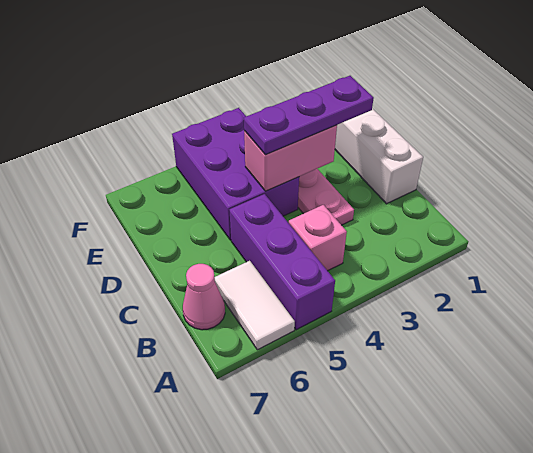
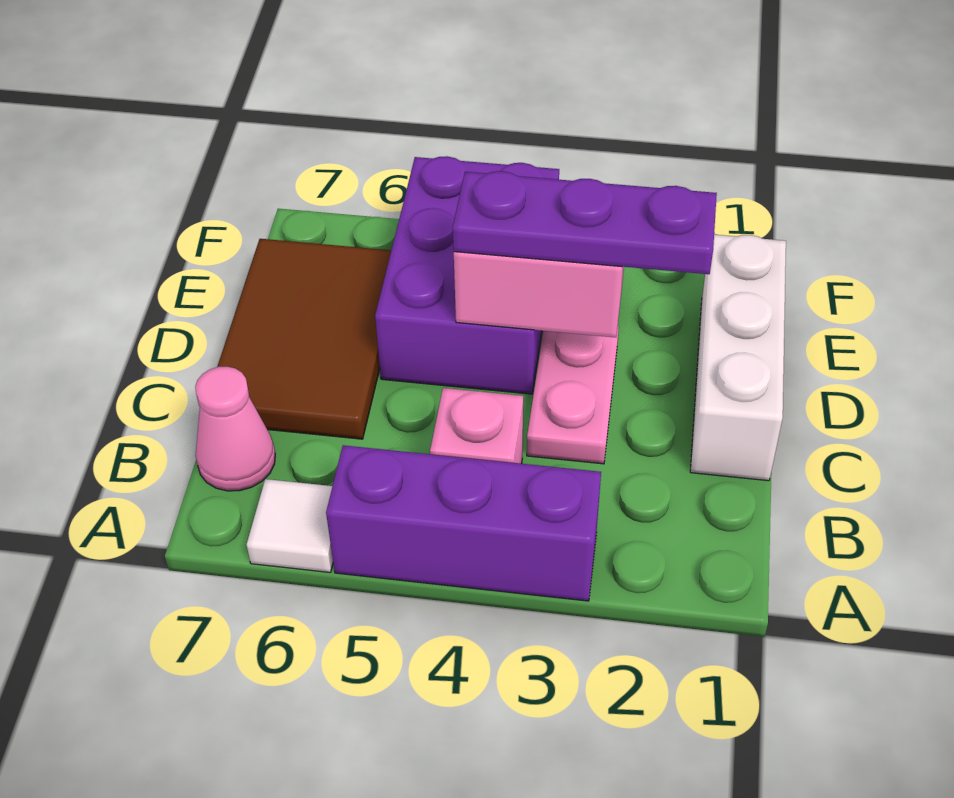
purple 1x3 brick [230,194,335,330] -> purple 1x3 brick turned to [326,445,601,601]
white 1x2 tile [215,261,295,350] -> white 1x1 tile [247,479,333,573]
none -> brown 2x3 tile [217,239,391,439]

